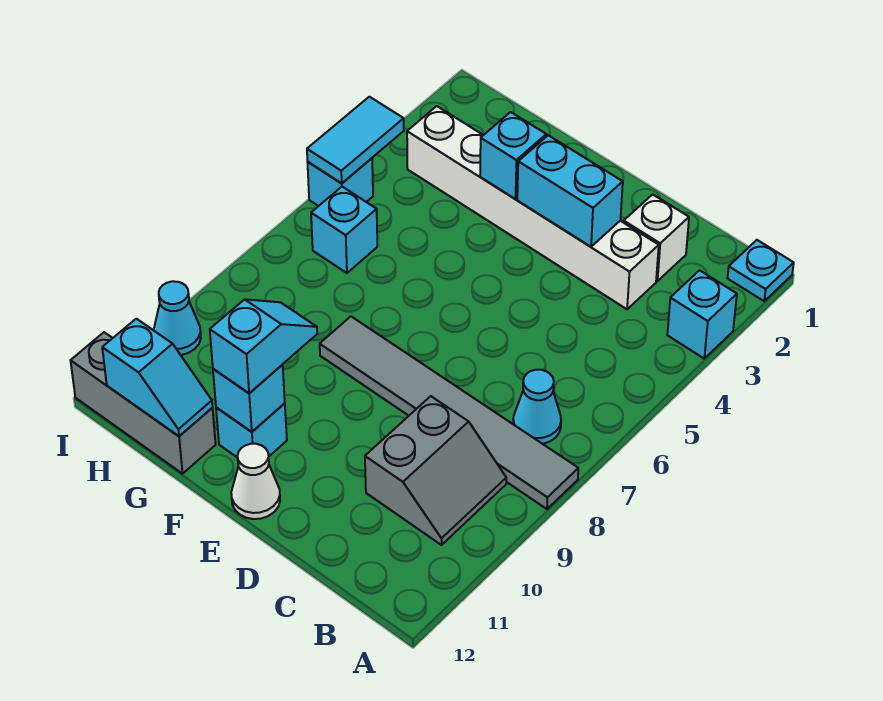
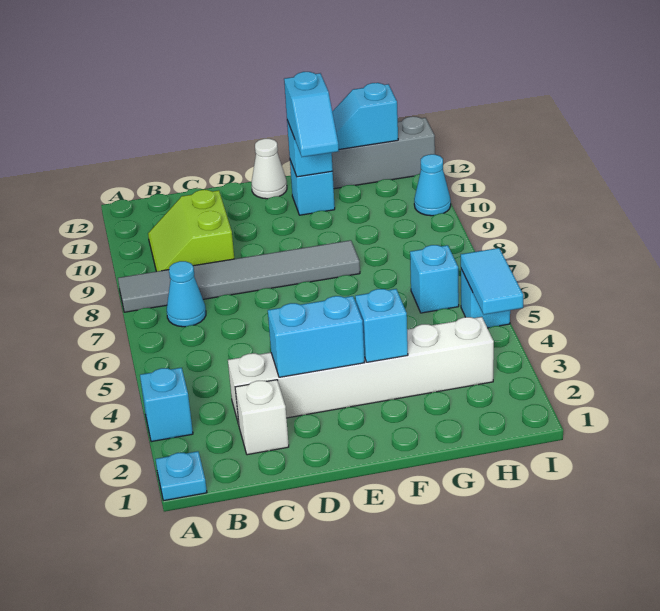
grey 2x2 slope [365,396,506,545] -> lime 2x2 slope [148,190,234,271]

